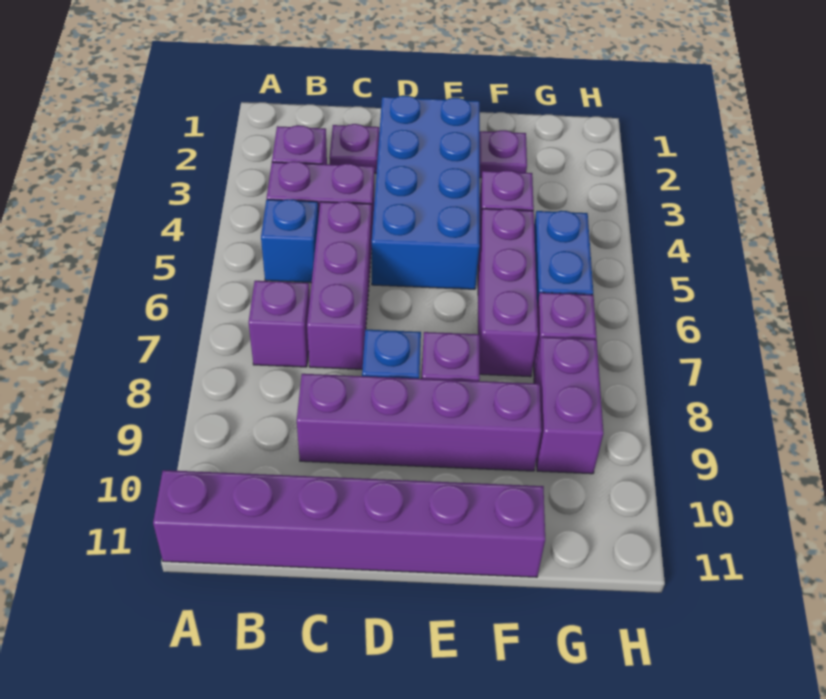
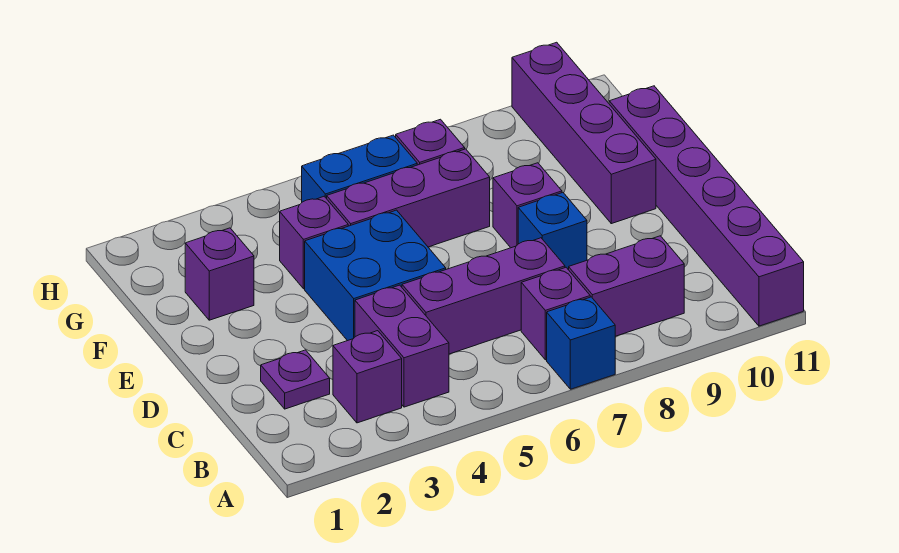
blue 1x1 brick [261,199,318,283] -> blue 1x1 brick moved to [547,297,615,389]
purple 1x4 brick [297,374,542,471] -> purple 1x4 brick moved to [512,42,656,224]
blue 2x4 brick [372,95,480,289] -> blue 2x2 brick [305,210,446,341]
purple 1x1 plate [480,130,527,178] -> purple 1x1 brick [185,228,254,320]
purple 1x2 brick [534,337,603,474] -> purple 1x2 brick moved to [569,236,684,336]

